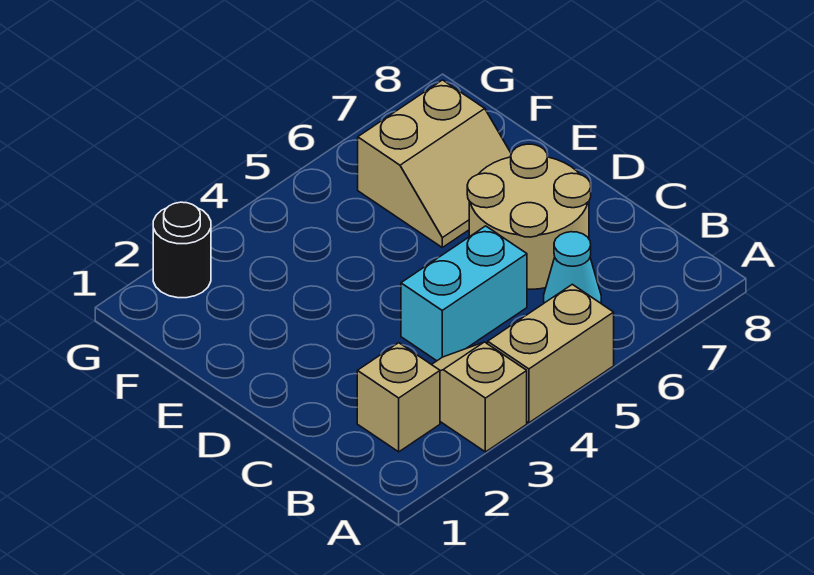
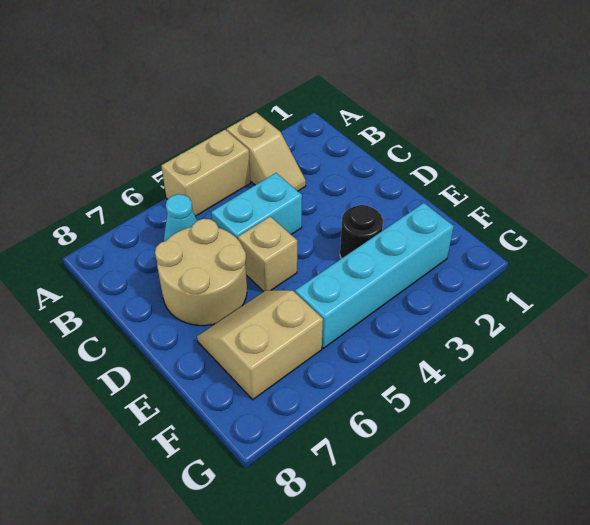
tan 1x1 brick [357,343,440,452] -> tan 1x1 brick moved to [238,216,297,292]
none -> cyan 1x4 brick [295,203,454,348]
black 1x1 round brick [153,202,211,298] -> black 1x1 round brick moved to [340,205,383,259]

